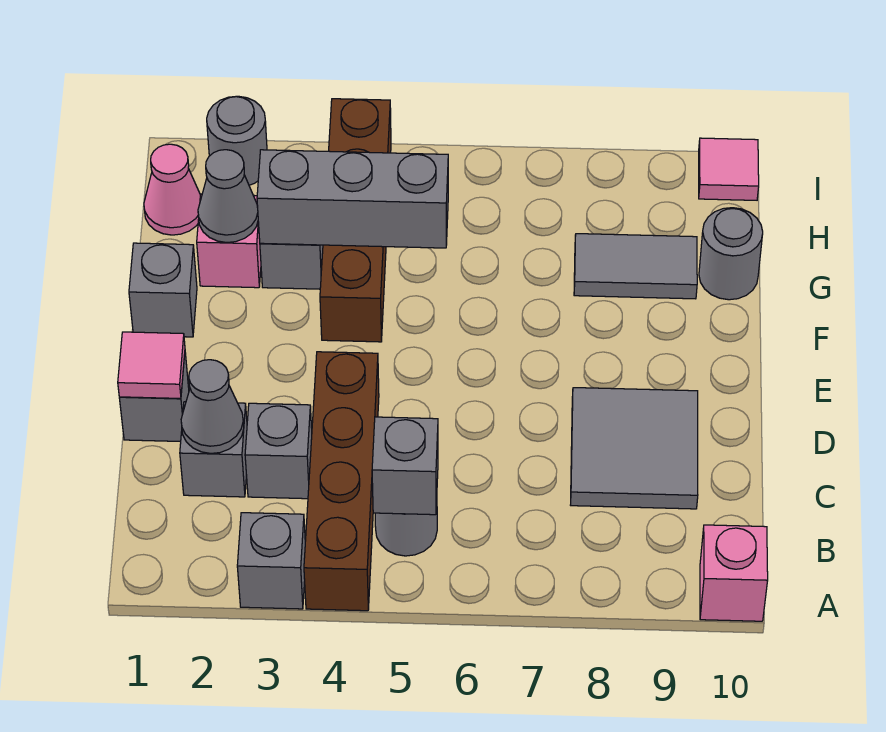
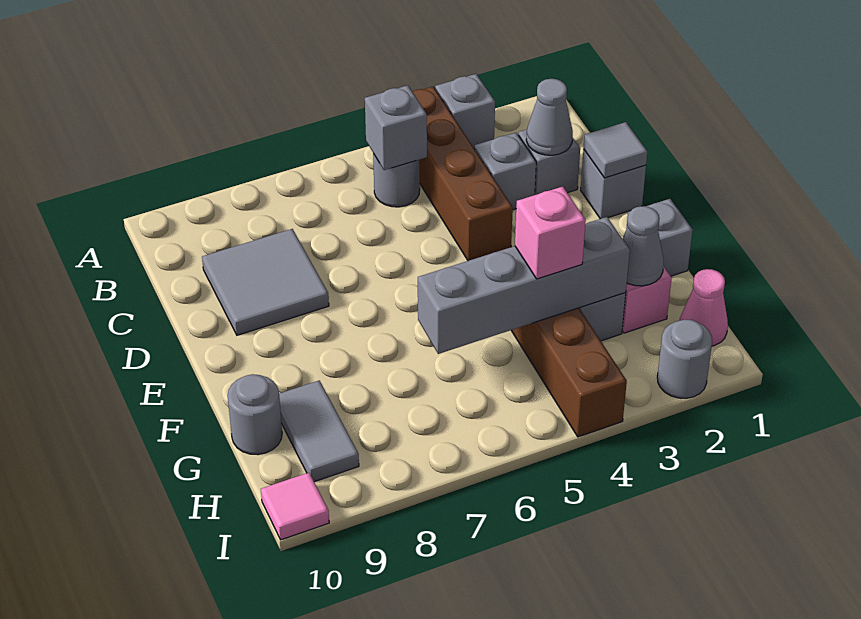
pink 1x1 brick [700,525,768,621] -> pink 1x1 brick moved to [515,187,586,279]
pink 1x1 tile [118,332,185,398] -> grey 1x1 tile [583,122,647,178]
grey 1x3 brick [257,150,448,248] -> grey 1x4 brick [418,217,630,354]
grey 1x2 tile [574,234,697,299] -> grey 1x2 tile turned to [279,380,359,482]

